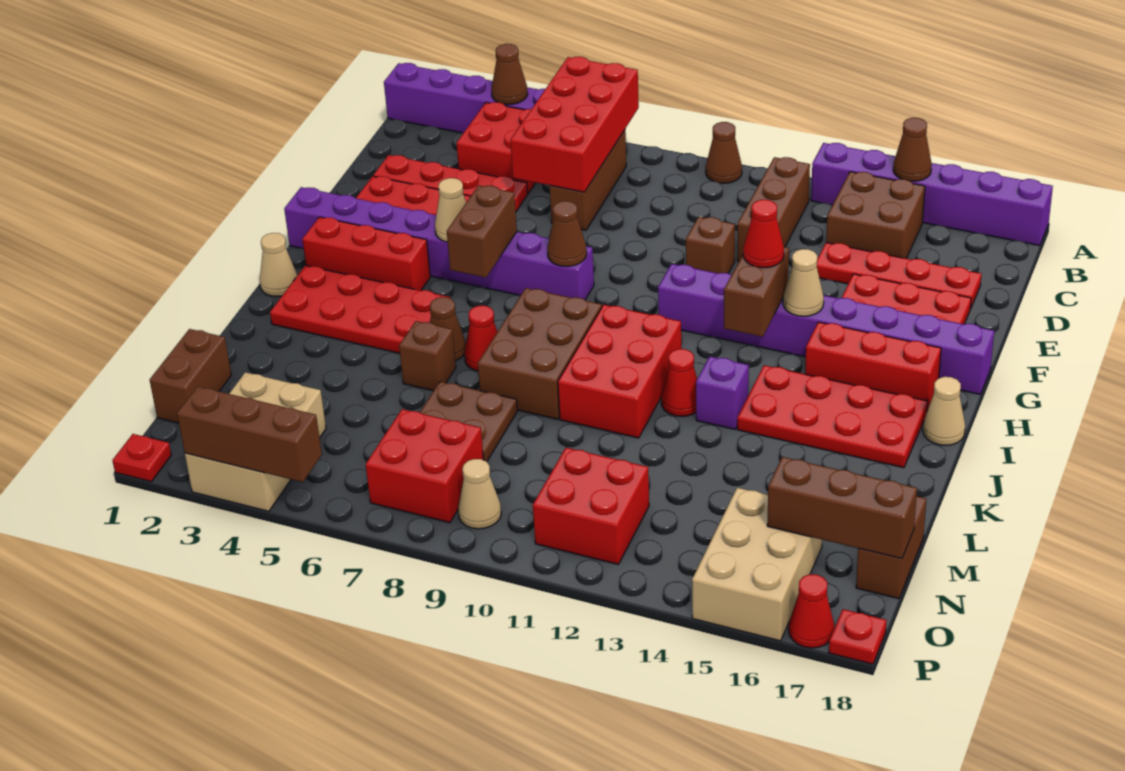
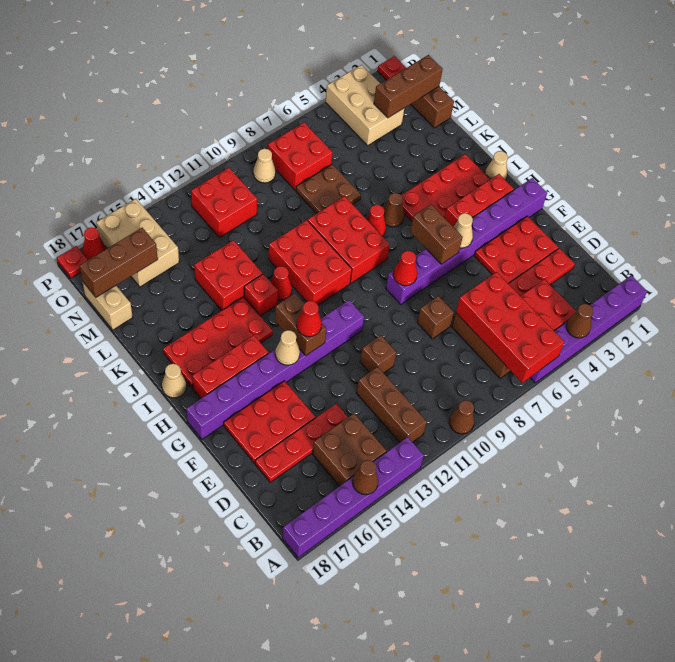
brown 1x1 cone [547,201,587,267] -> red 1x1 cone [393,251,417,286]
brown 2x3 brick [478,288,602,419] -> red 2x3 brick [308,196,390,283]
purple 1x1 brick [696,357,749,429] -> red 1x1 brick [244,274,278,316]
brown 1x1 brick [399,321,456,391] -> brown 1x1 brick moved to [417,296,454,339]
none -> red 2x2 brick [194,240,263,310]
brown 1x2 brick [856,496,926,599] -> tan 1x2 brick [83,283,133,330]
brown 1x3 brick [177,387,322,482] -> brown 1x3 brick moved to [374,55,443,118]

